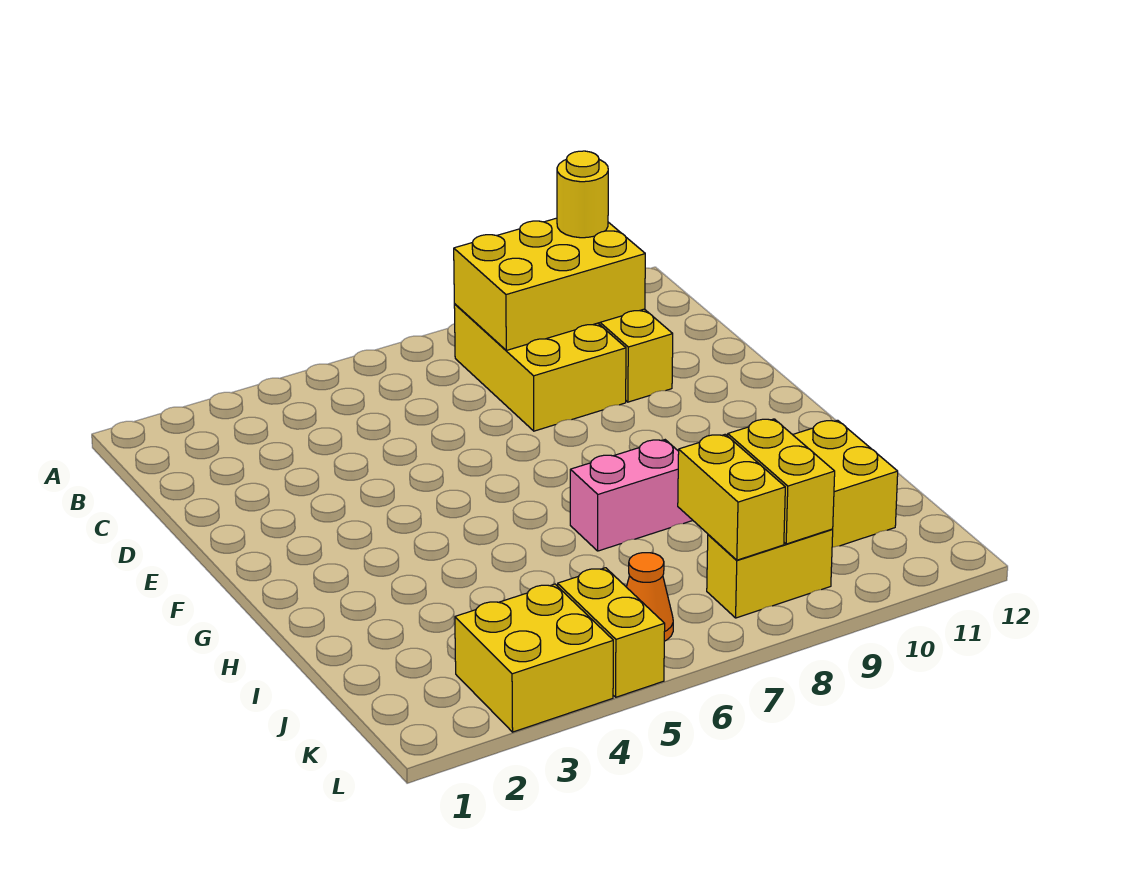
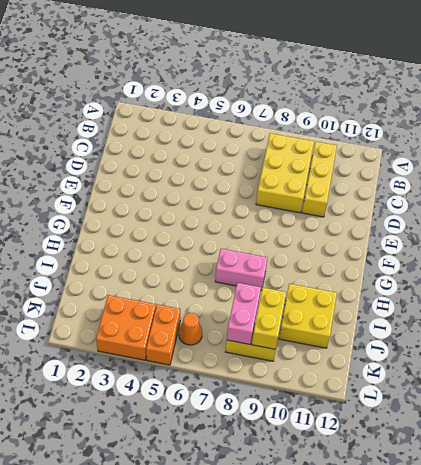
yellow 2x3 brick [454,218,645,350] -> none
yellow 1x1 round brick [557,151,608,238] -> none
yellow 1x2 brick [678,434,785,560] -> pink 1x2 brick [227,283,261,345]
yellow 2x2 brick [455,584,613,732] -> orange 2x2 brick [96,295,156,360]
yellow 1x2 brick [558,568,665,697] -> orange 1x2 brick [146,304,180,365]

